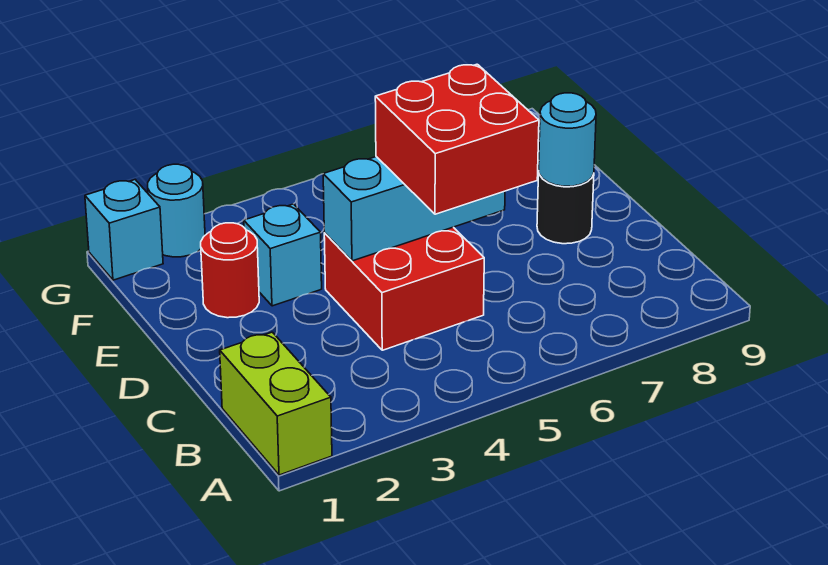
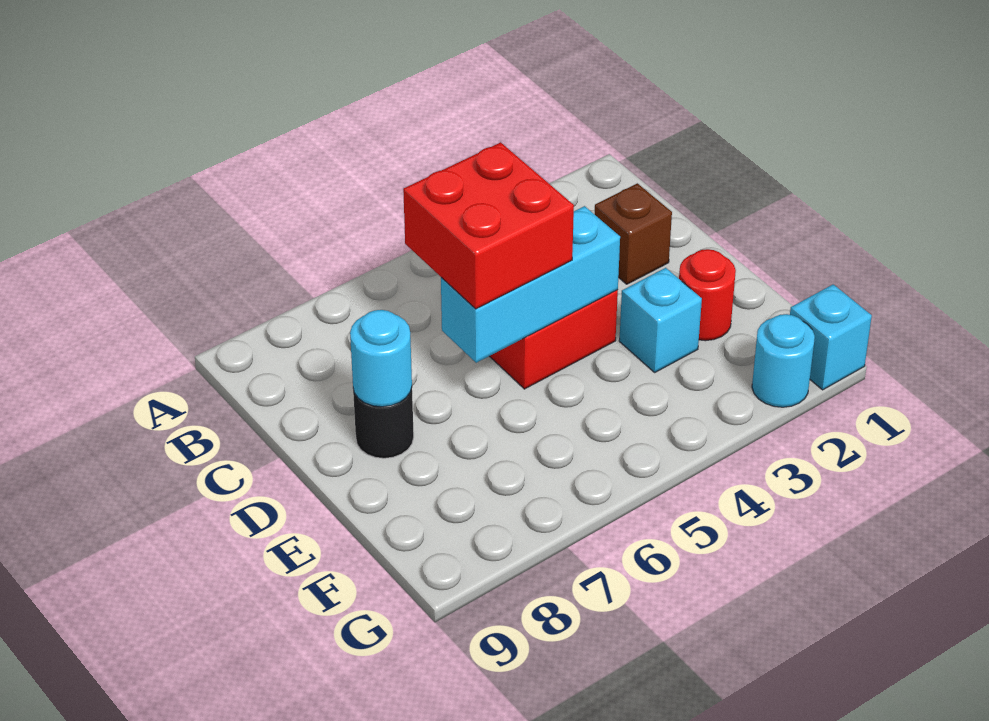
lime 1x2 brick [220,332,332,475] -> none
none -> brown 1x1 brick [595,183,672,284]

